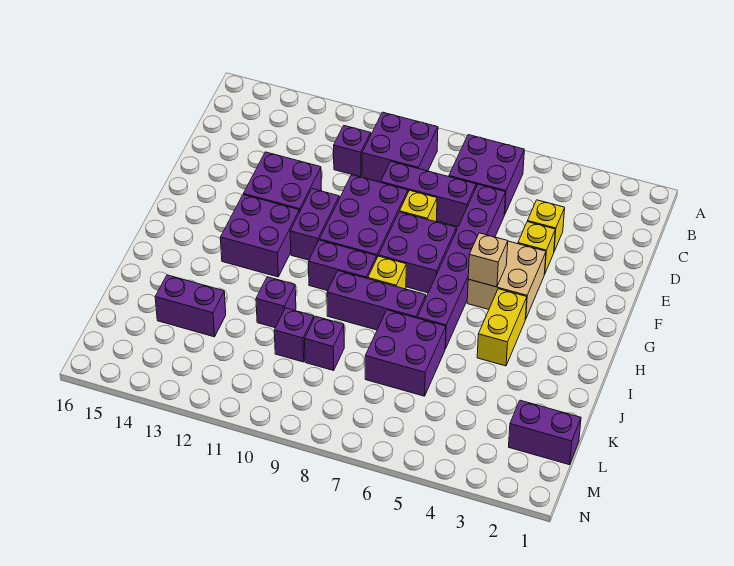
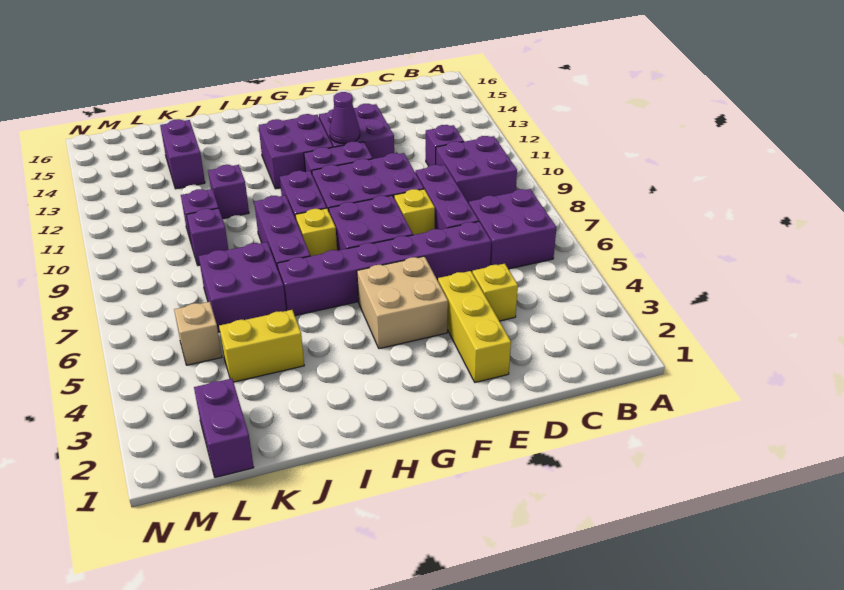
yellow 1x1 brick [518,222,555,274] -> yellow 1x3 brick [438,271,511,382]
none -> purple 1x1 cone [330,92,360,144]
tan 1x1 brick [468,233,508,287] -> tan 1x1 brick moved to [174,302,222,365]
yellow 1x2 brick [477,289,527,366] -> yellow 1x2 brick moved to [219,310,304,382]

